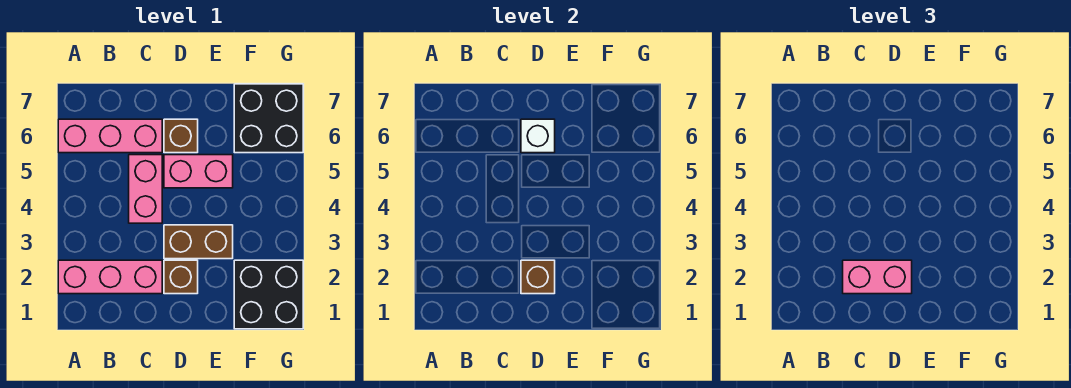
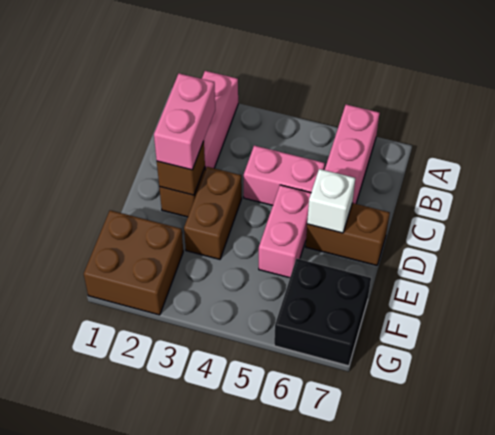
brown 1x1 brick [164,119,198,153] -> brown 1x2 brick [306,203,390,266]
black 2x2 brick [234,260,303,329] -> brown 2x2 brick [84,210,183,315]

